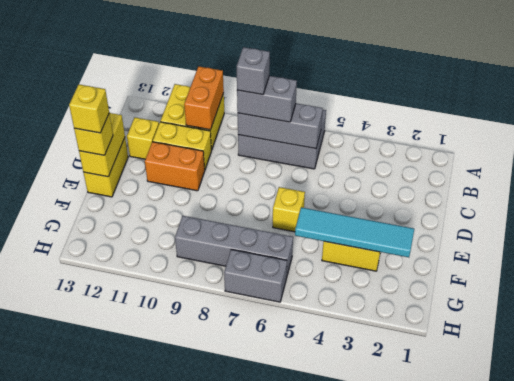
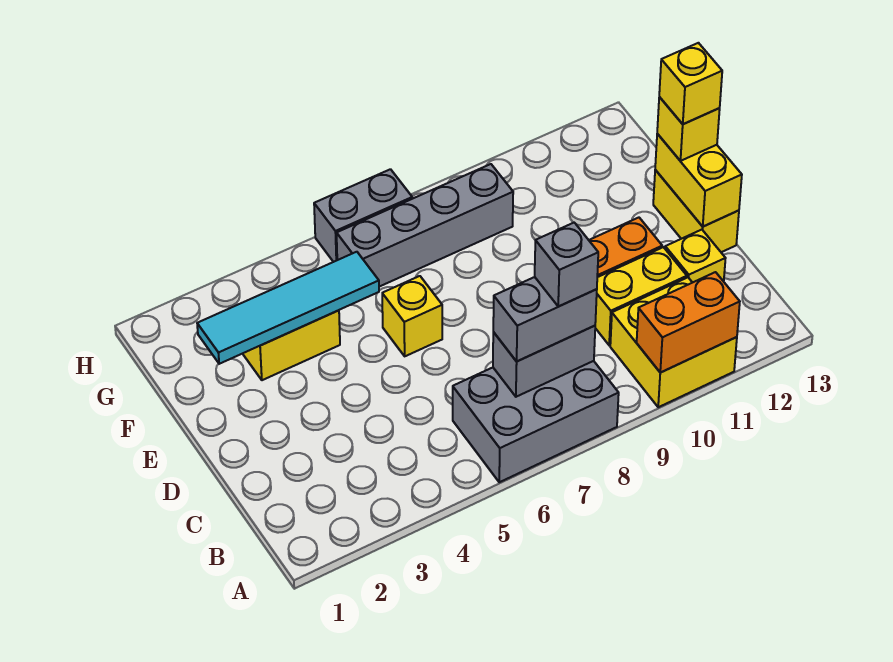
orange 1x2 brick [184,66,224,130] -> orange 1x2 brick turned to [637,272,740,373]
grey 1x3 brick [238,103,323,149] -> grey 1x2 brick [493,326,595,397]

